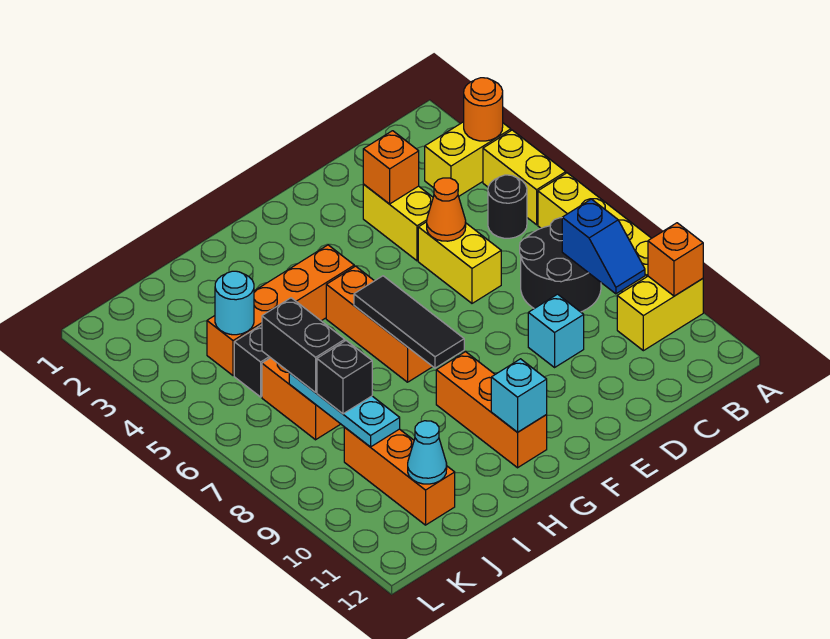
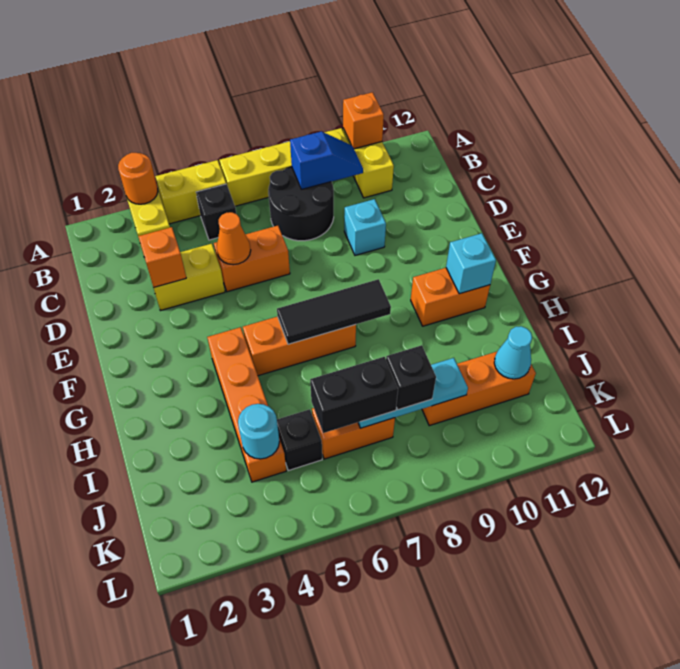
black 1x1 round brick [488,175,527,238] -> black 1x1 brick [196,184,236,240]
yellow 1x2 brick [418,222,501,303] -> orange 1x2 brick [214,226,290,292]
orange 1x3 brick [436,352,547,468] -> orange 1x2 brick [411,268,490,326]

